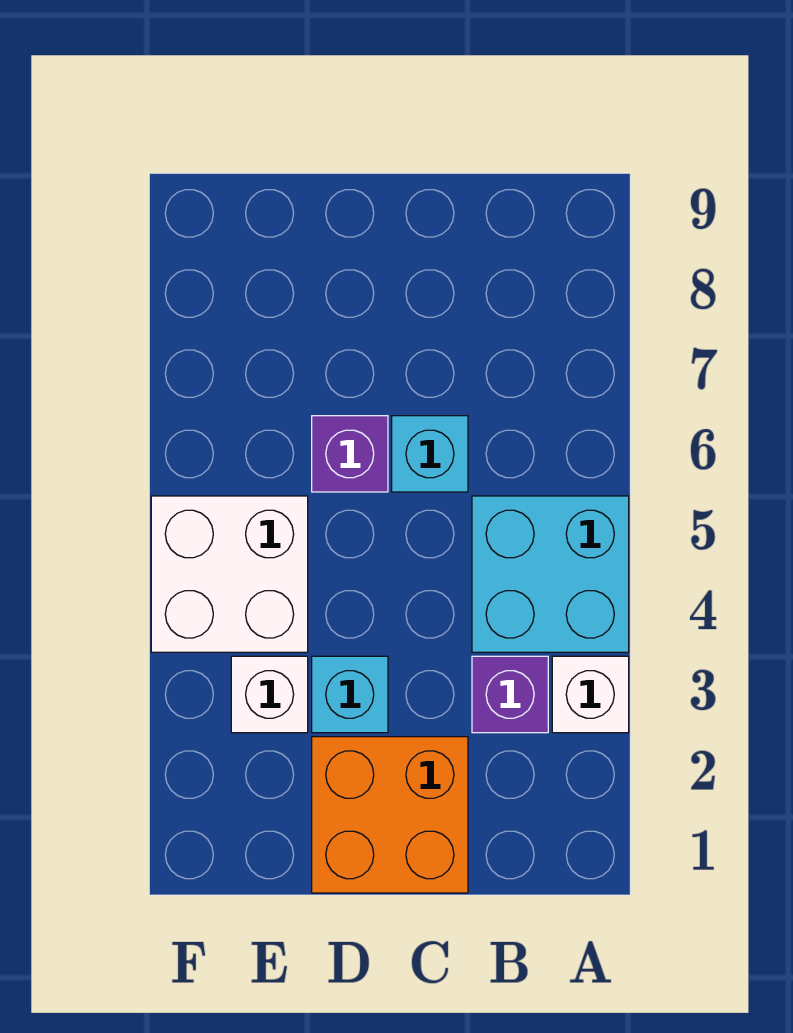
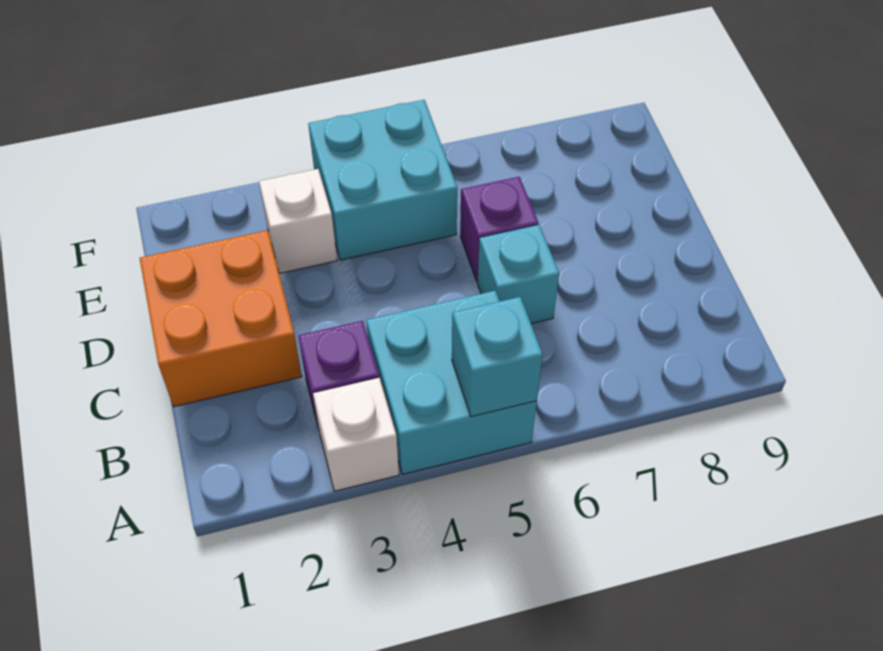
cyan 1x1 brick [312,656,388,733] -> cyan 1x1 brick moved to [452,297,543,417]
white 2x2 brick [151,496,308,652] -> cyan 2x2 brick [308,100,457,260]

